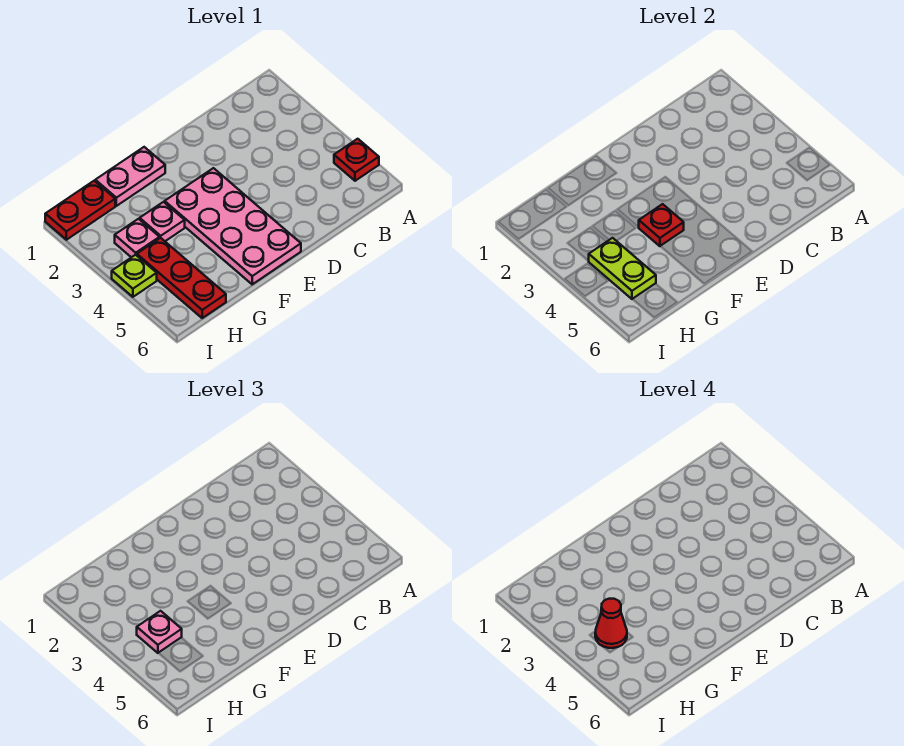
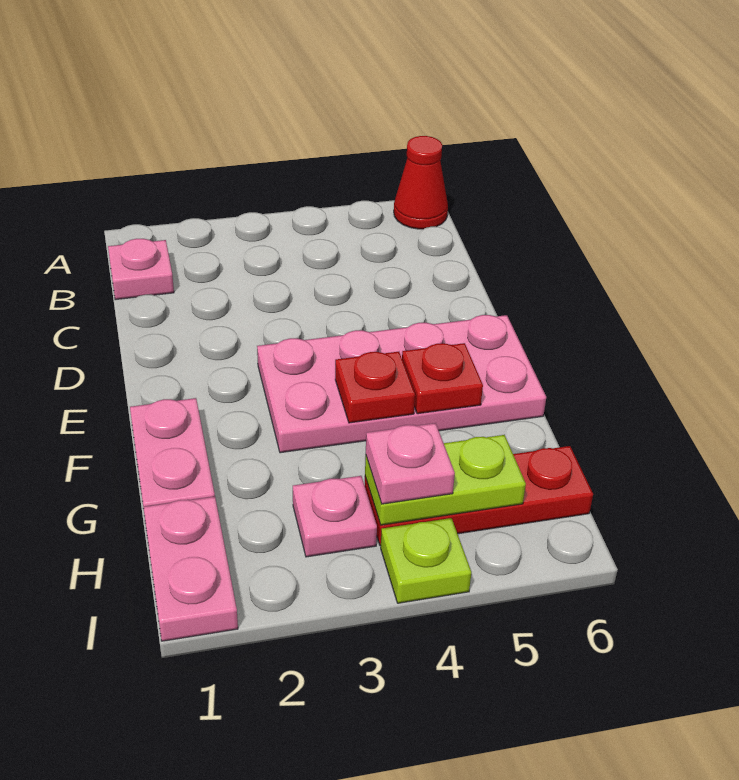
red 1x1 plate [334,139,379,181] -> red 1x1 plate moved to [402,343,483,414]
pink 1x1 plate [140,202,185,241] -> pink 1x1 plate moved to [108,239,174,300]
red 1x2 plate [45,181,115,240] -> pink 1x2 plate [143,497,238,641]
red 1x1 cone [595,599,627,648] -> red 1x1 cone moved to [394,136,448,229]

